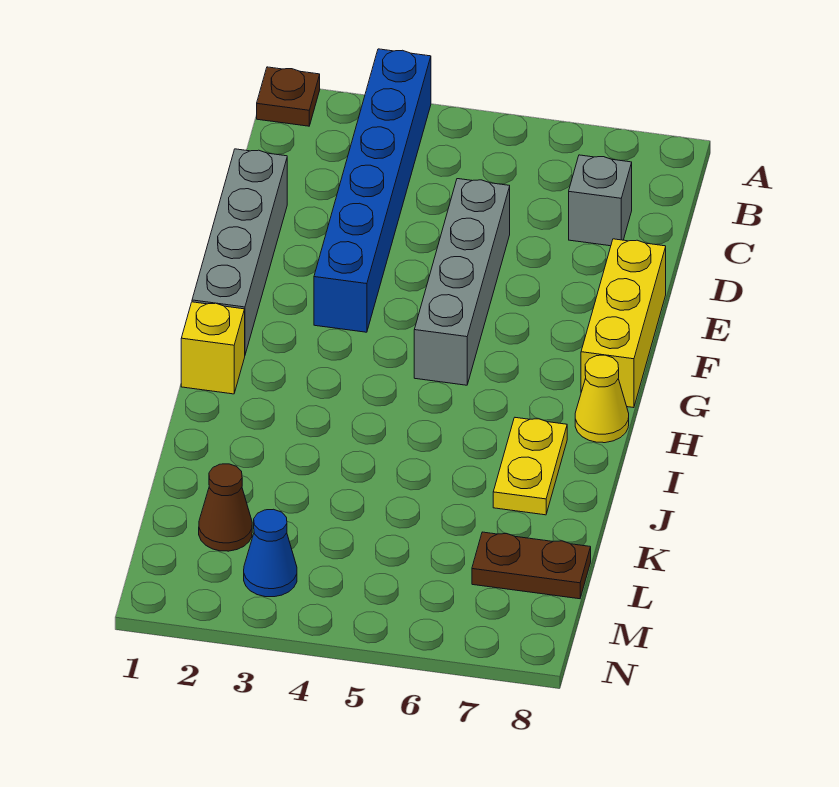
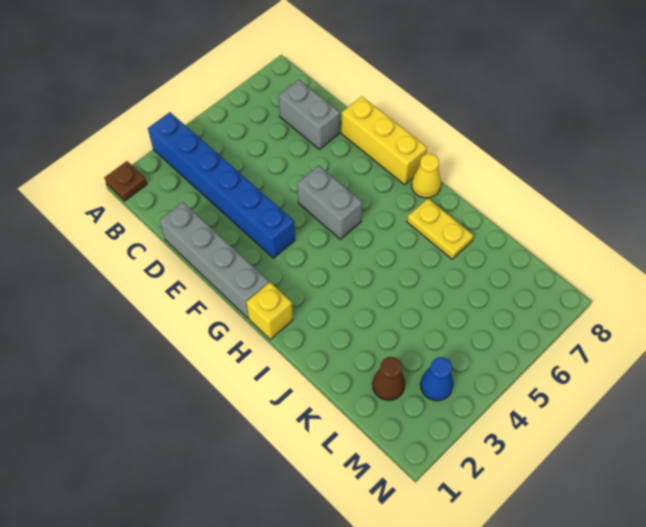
grey 1x1 brick [569,155,632,246] -> grey 1x2 brick [278,80,340,149]
grey 1x4 brick [414,179,510,385] -> grey 1x2 brick [297,166,362,239]
brown 1x2 plate [472,532,591,599] -> none

